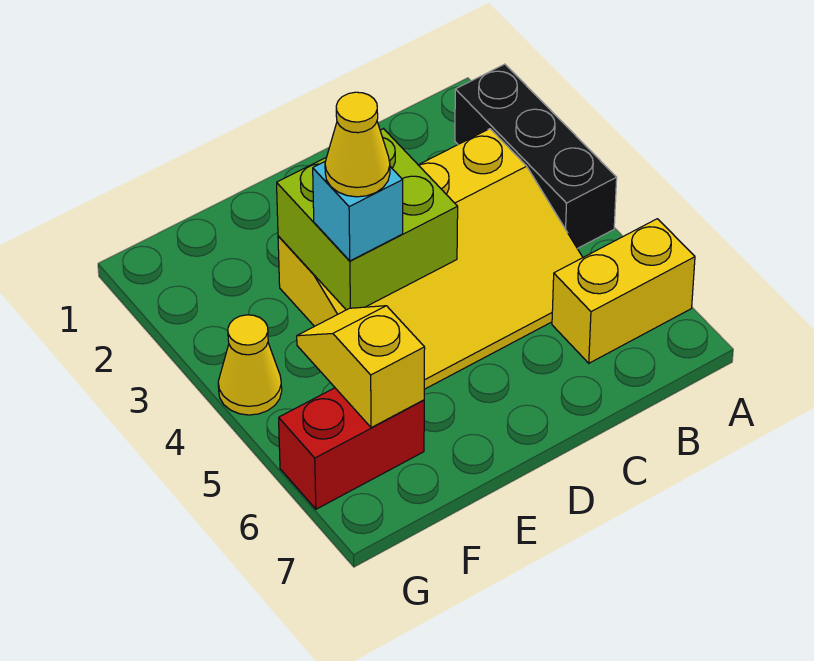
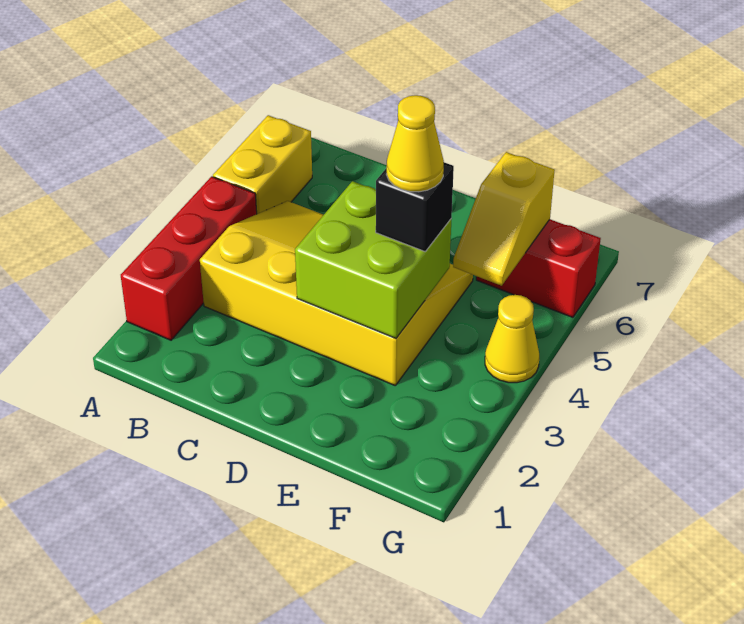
black 1x3 brick [455,64,617,249] -> red 1x3 brick [121,176,257,340]
yellow 1x2 brick [552,219,695,363] -> yellow 1x2 brick turned to [213,115,312,214]
cyan 1x1 brick [313,162,403,261] -> black 1x1 brick [376,162,454,252]

